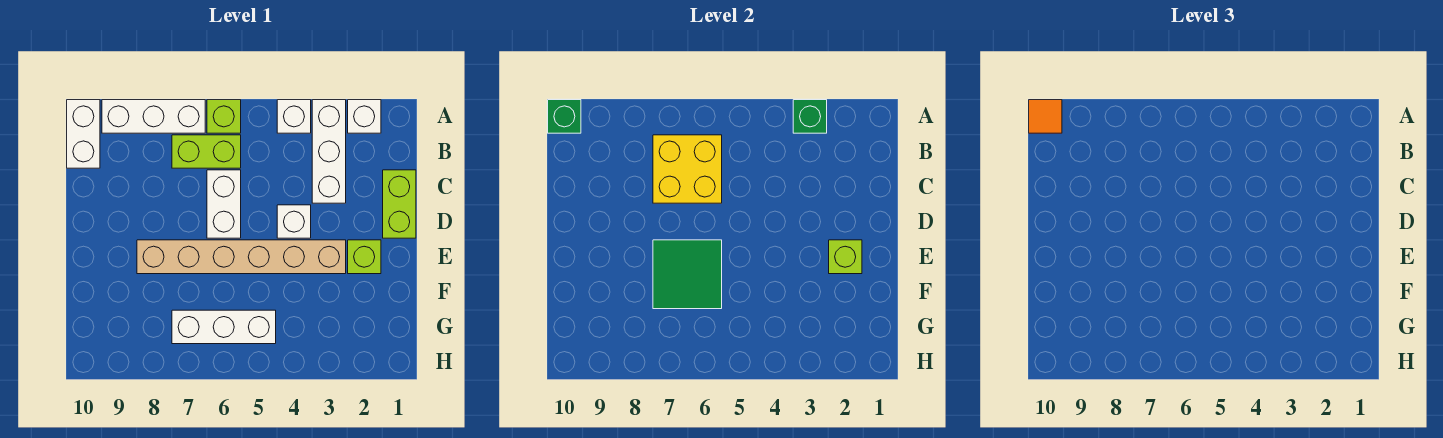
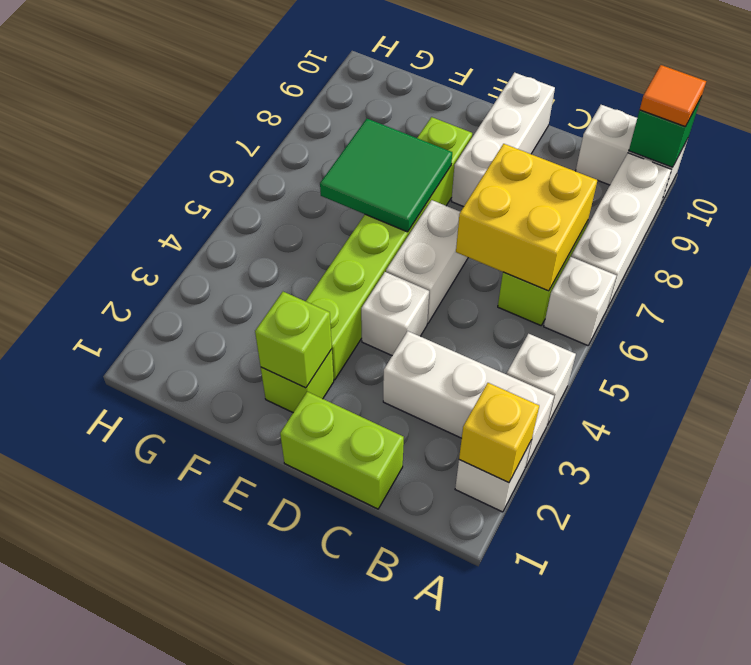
none -> yellow 1x1 brick [459,383,539,483]
green 1x1 brick [793,100,827,133] -> none
lime 1x1 brick [207,100,241,133] -> white 1x1 brick [544,257,616,346]
white 1x2 brick [207,170,241,238] -> white 1x2 brick turned to [386,200,468,323]
tan 1x6 brick [137,240,346,274] -> lime 1x6 brick [306,117,472,380]
white 1x3 brick [172,310,276,344] -> white 1x3 brick moved to [451,73,555,207]

